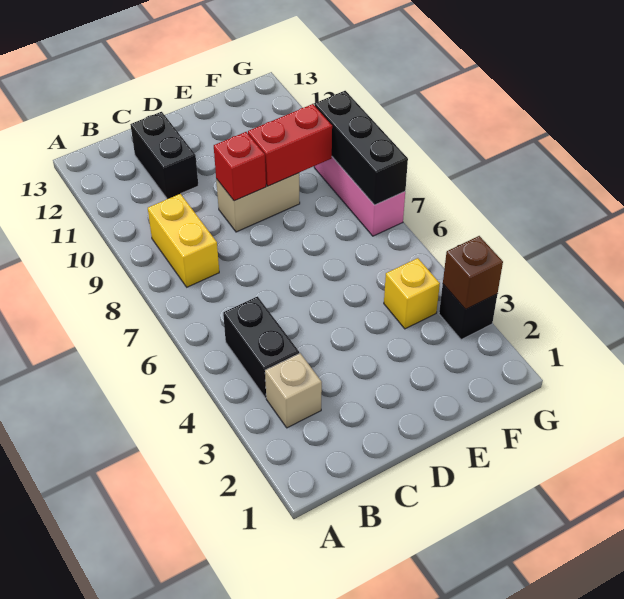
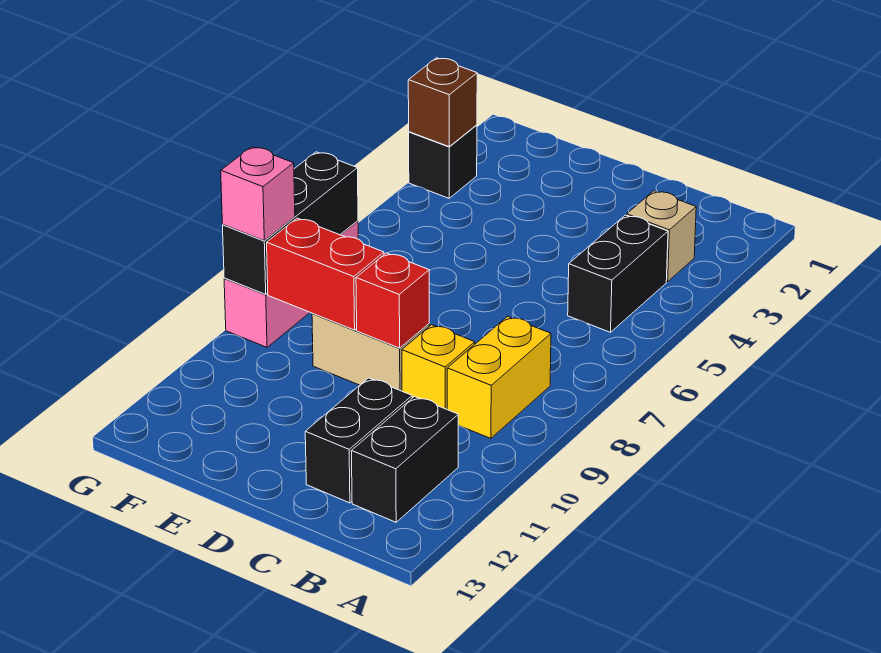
none -> black 1x2 brick [351,397,458,522]
yellow 1x1 brick [384,258,440,329] -> yellow 1x1 brick moved to [402,325,475,409]
none -> pink 1x1 brick [221,147,295,241]

